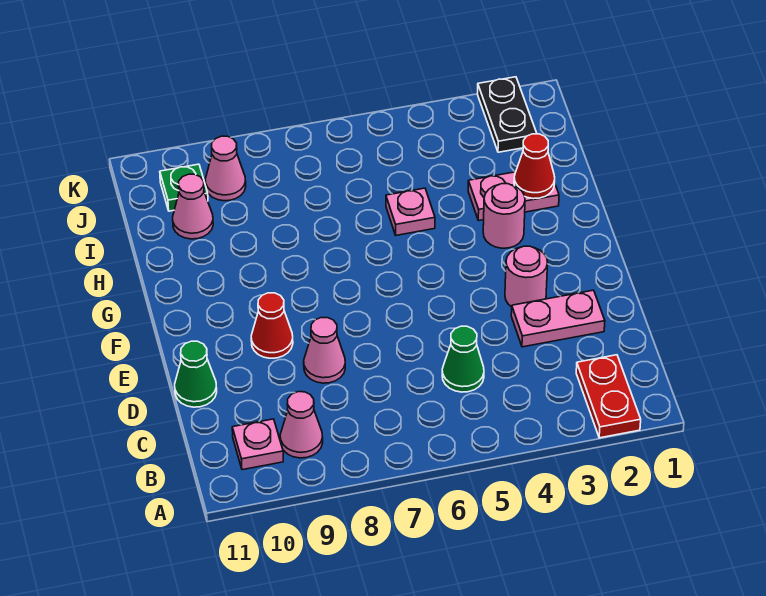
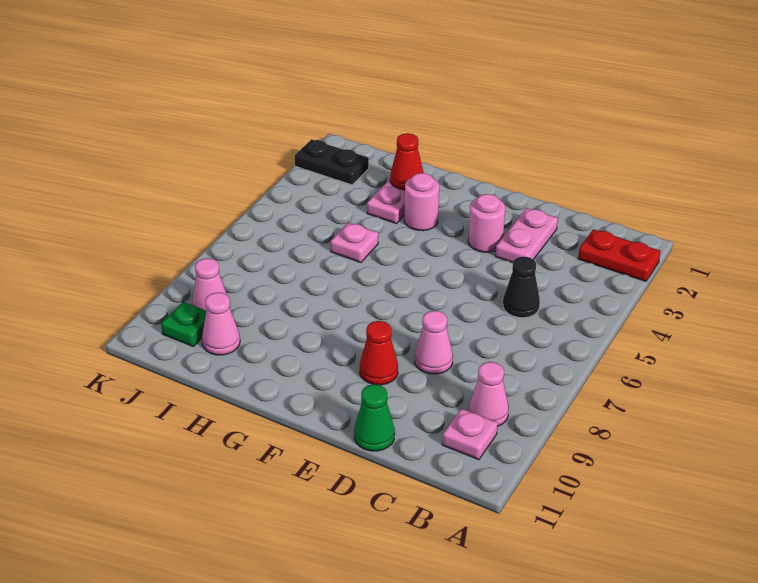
green 1x1 cone [442,326,484,392] -> black 1x1 cone [503,256,540,318]

